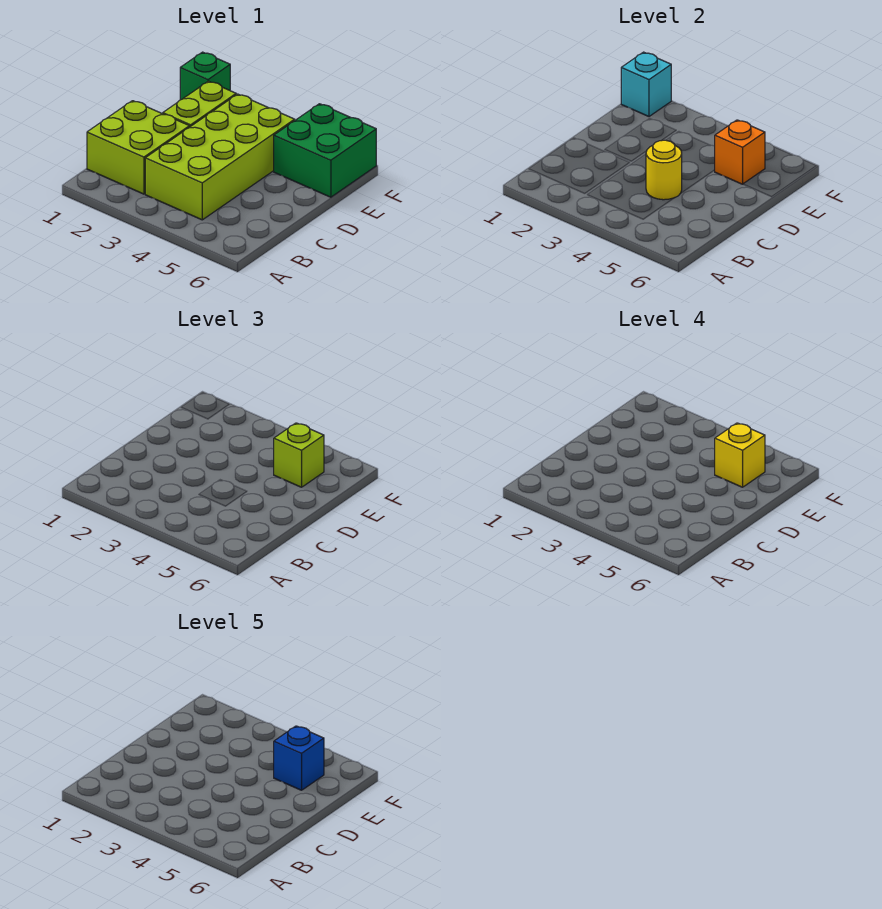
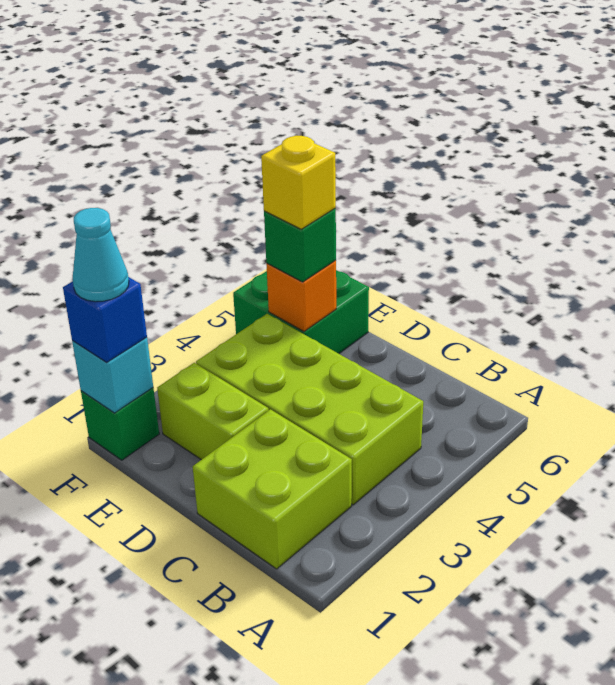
yellow 1x1 round brick [646,140,682,200] -> none
lime 1x1 brick [274,423,324,487] -> green 1x1 brick [264,209,336,282]
blue 1x1 brick [274,726,324,790] -> blue 1x1 brick moved to [63,277,147,363]
none -> cyan 1x1 cone [72,208,129,302]

